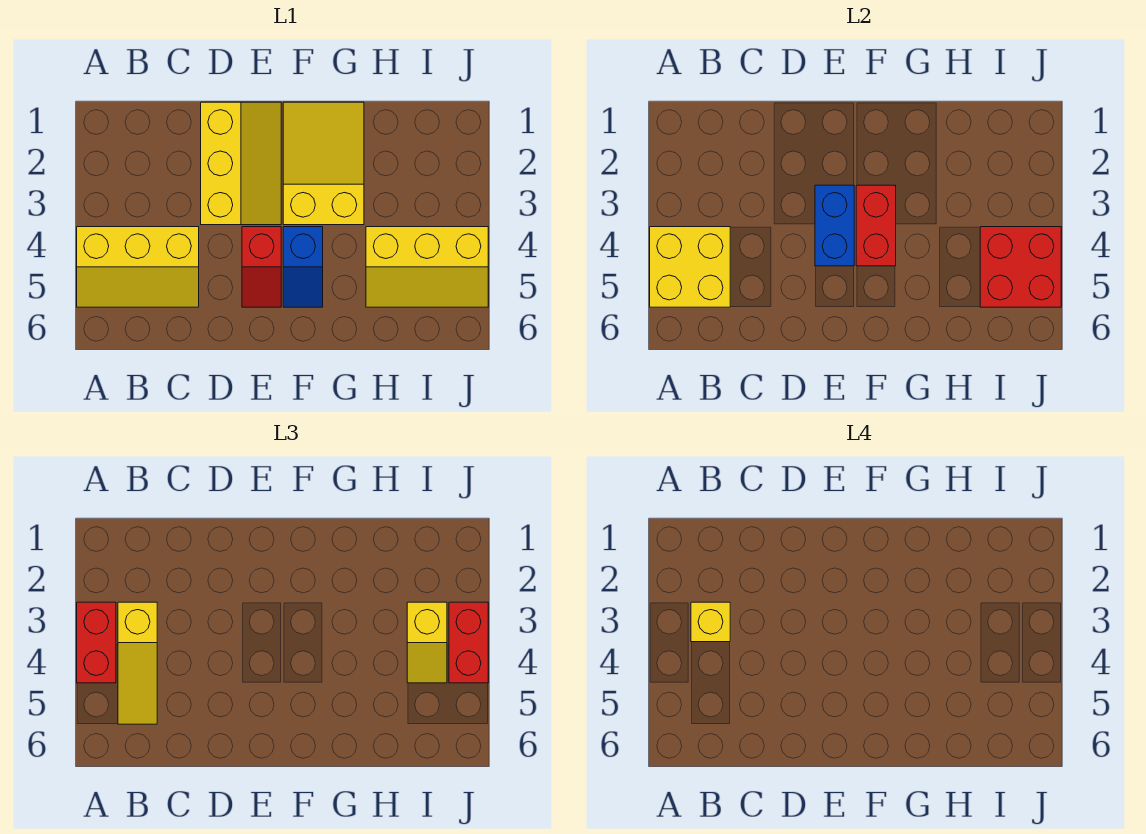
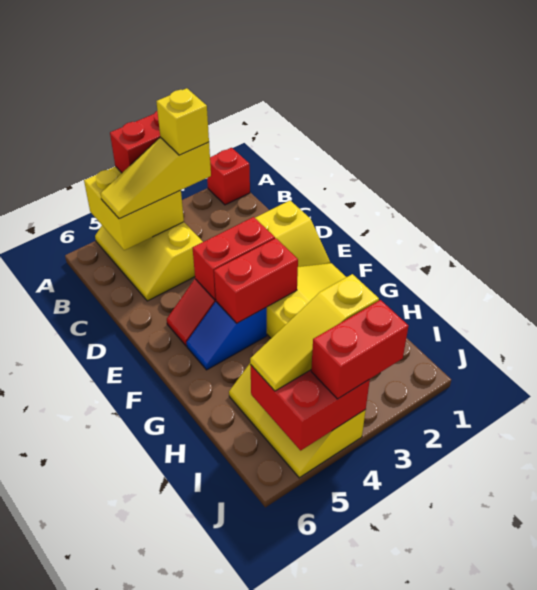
none -> red 1x1 brick [207,148,250,205]
blue 1x2 brick [815,185,854,266] -> red 1x2 brick [193,217,275,300]
yellow 1x2 slope [407,602,447,683] -> yellow 1x3 slope [250,274,379,391]

